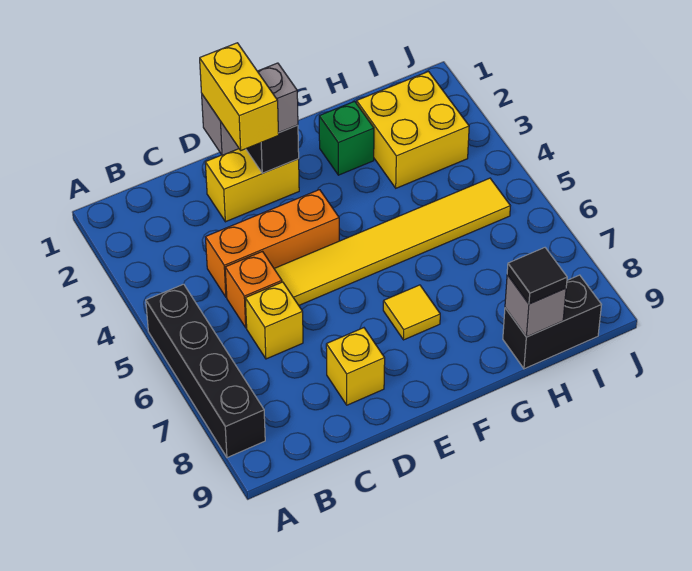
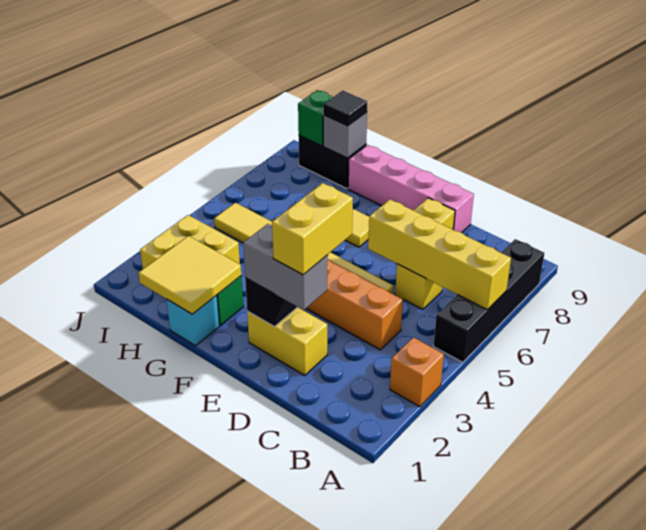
none -> yellow 1x4 brick [368,199,511,310]
orange 1x1 brick [225,252,282,328] -> orange 1x1 brick moved to [390,337,444,407]
none -> pink 1x4 brick [348,145,474,233]
none -> cyan 1x1 brick [167,295,219,346]
none -> yellow 2x2 tile [139,236,241,314]
none -> green 1x1 brick [298,90,333,146]

